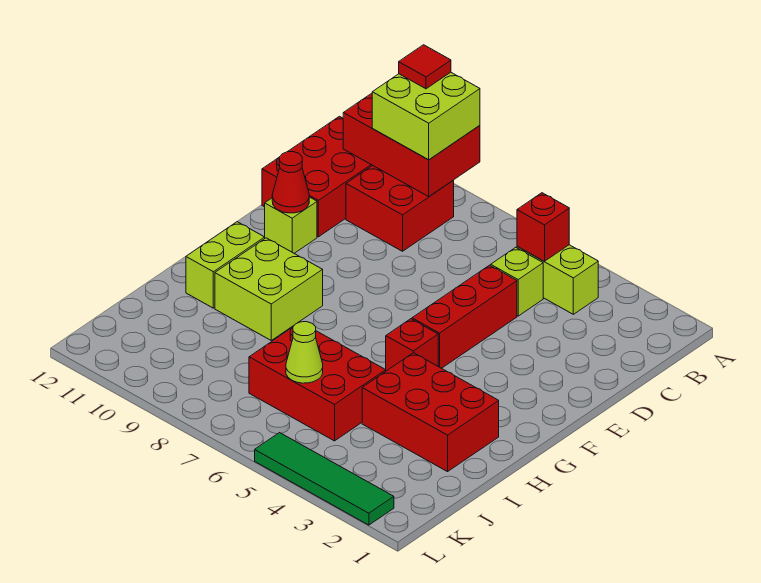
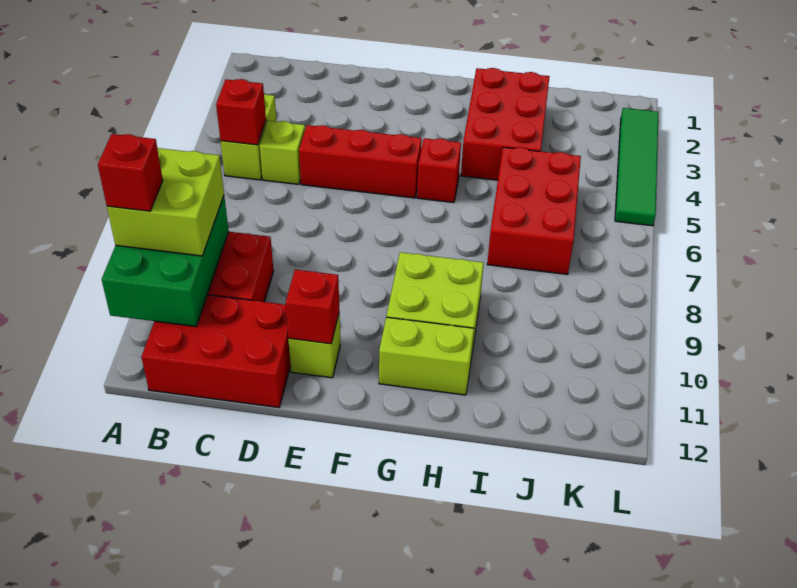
red 2x3 brick [343,93,480,196] -> green 2x3 brick [102,196,229,326]
red 1x1 tile [399,45,451,89] -> red 1x1 brick [98,134,163,211]
red 1x1 cone [272,152,309,213] -> red 1x1 brick [286,270,339,344]
lime 1x1 cone [286,322,323,383] -> none

